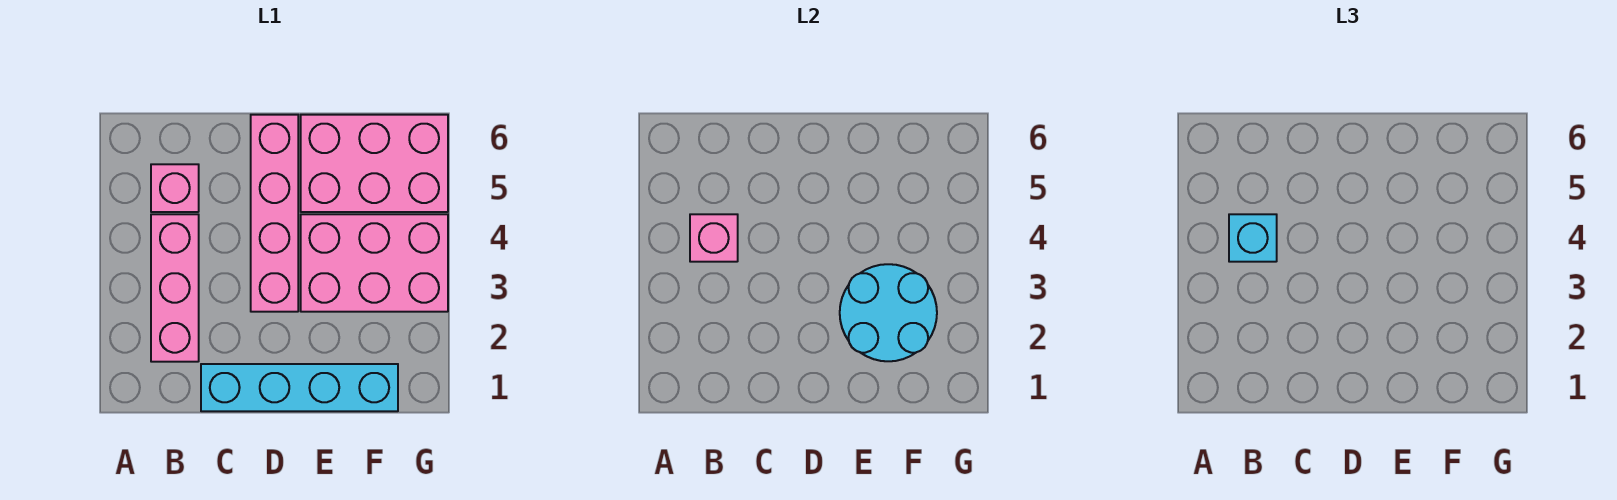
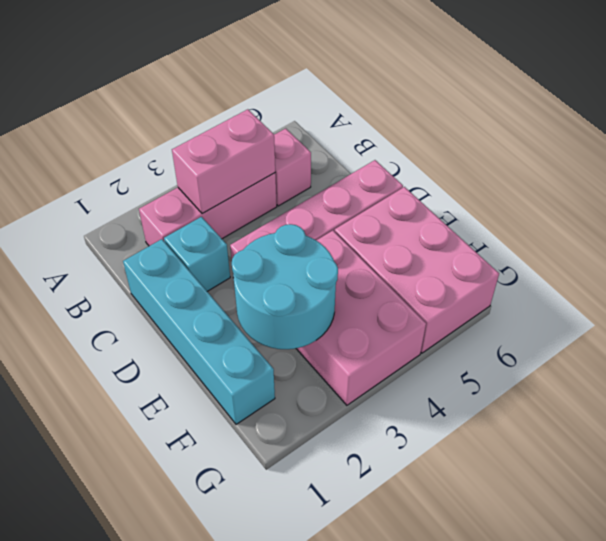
pink 1x1 brick [690,214,738,262] -> pink 1x2 brick [172,109,275,213]
cyan 1x1 brick [1229,214,1277,262] -> cyan 1x1 brick moved to [164,217,230,291]

